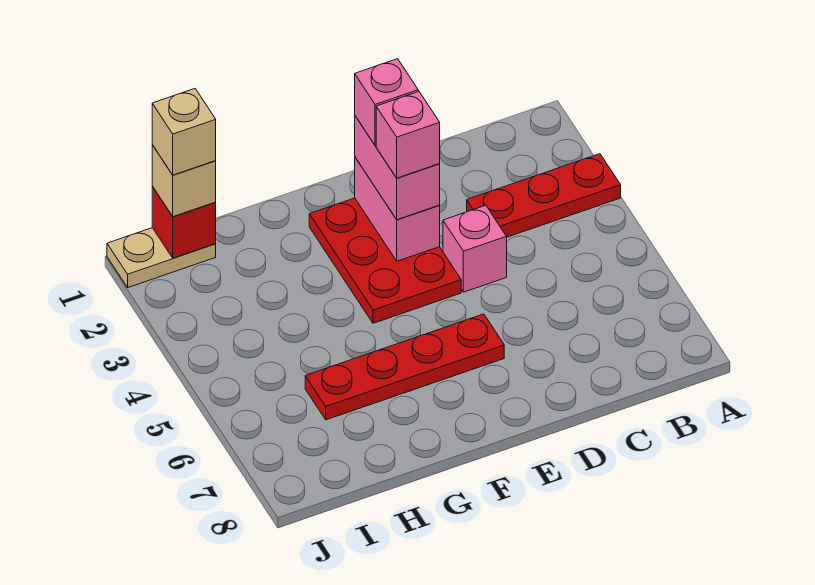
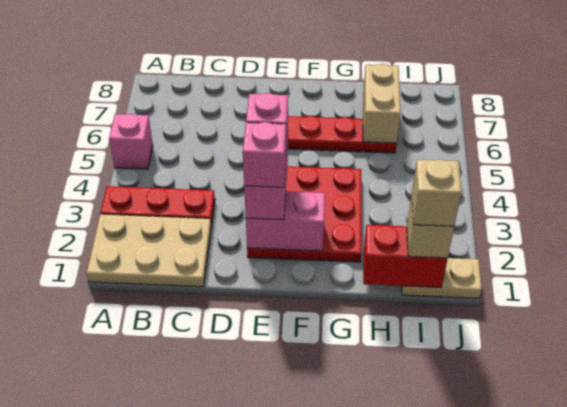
none -> tan 2x3 plate [87,214,211,287]
pink 1x1 brick [443,205,507,292] -> pink 1x1 brick moved to [109,114,153,169]
red 2x3 plate [309,198,461,323] -> red 3x3 plate [247,166,361,262]
pink 1x2 brick [355,158,440,261] -> pink 1x2 brick turned to [246,191,325,251]
none -> tan 1x2 brick [363,64,400,143]
red 1x1 brick [152,186,216,258] -> red 1x2 brick [363,225,448,287]

